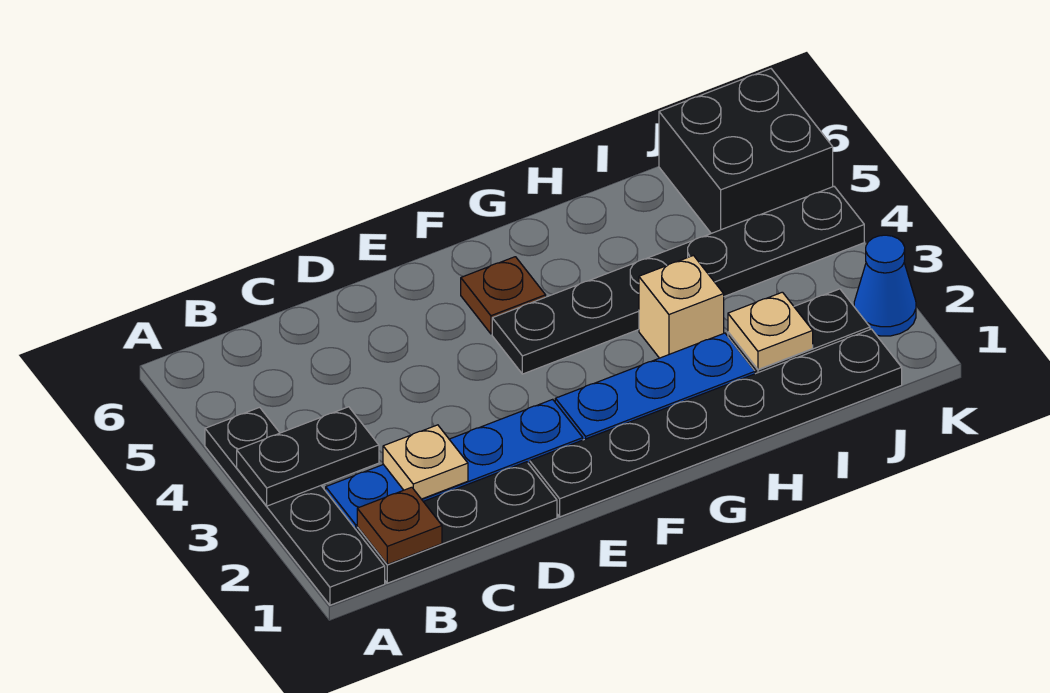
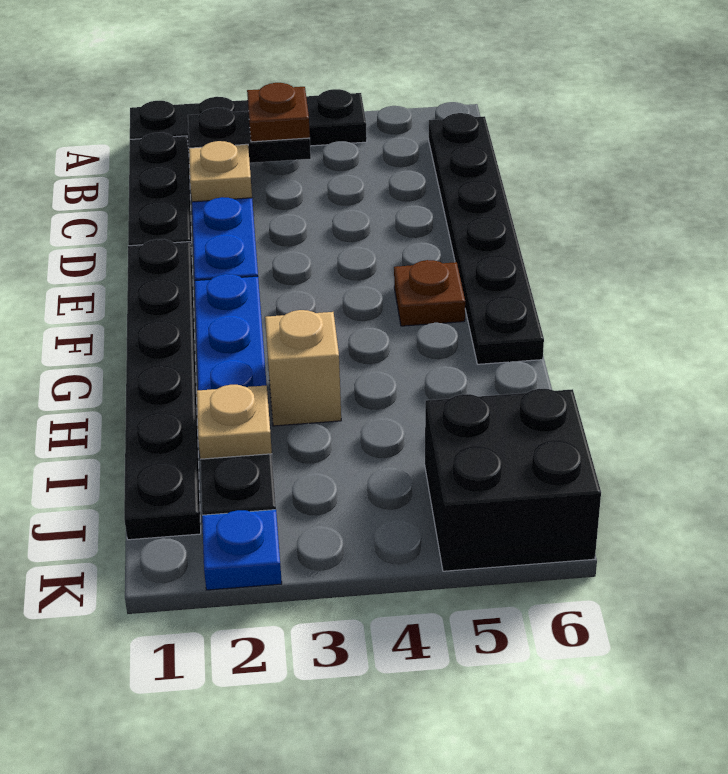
black 1x2 plate [237,407,379,506] -> black 1x2 plate turned to [188,108,311,163]
brown 1x1 plate [357,487,442,564] -> brown 1x1 plate moved to [247,83,310,142]
black 1x6 plate [492,187,864,374] -> black 1x6 plate moved to [429,113,544,364]
blue 1x1 cone [854,235,916,336] -> blue 1x1 plate [202,510,282,590]

